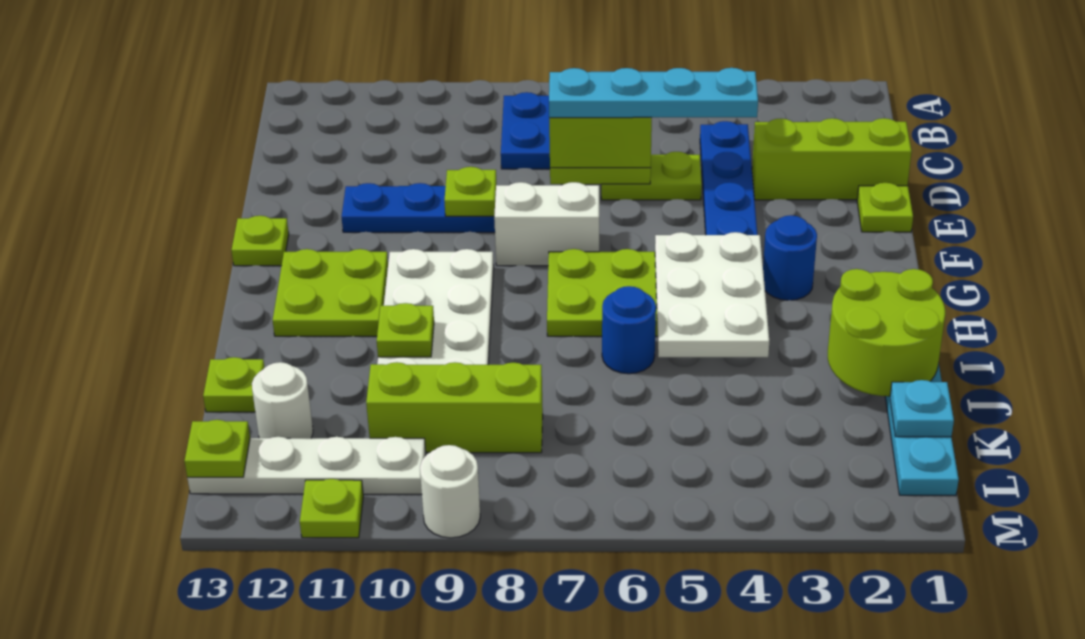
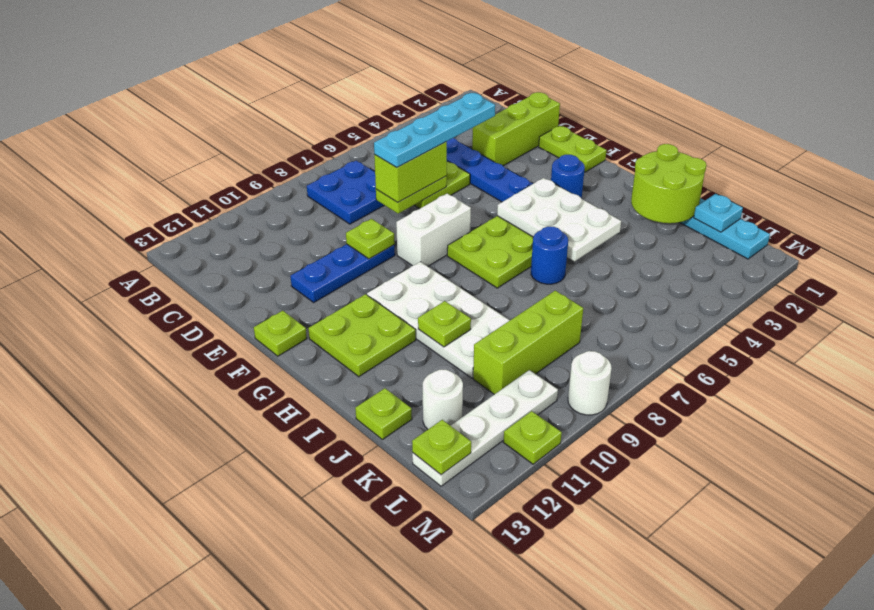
lime 1x1 plate [857,183,913,232] -> lime 1x2 plate [539,126,606,172]

